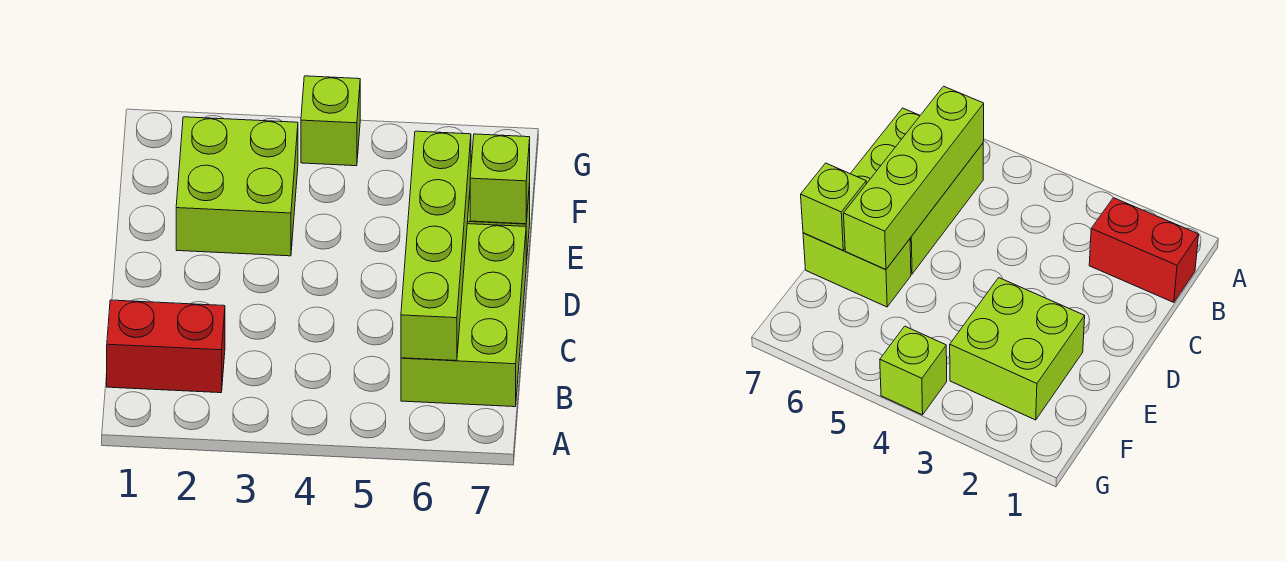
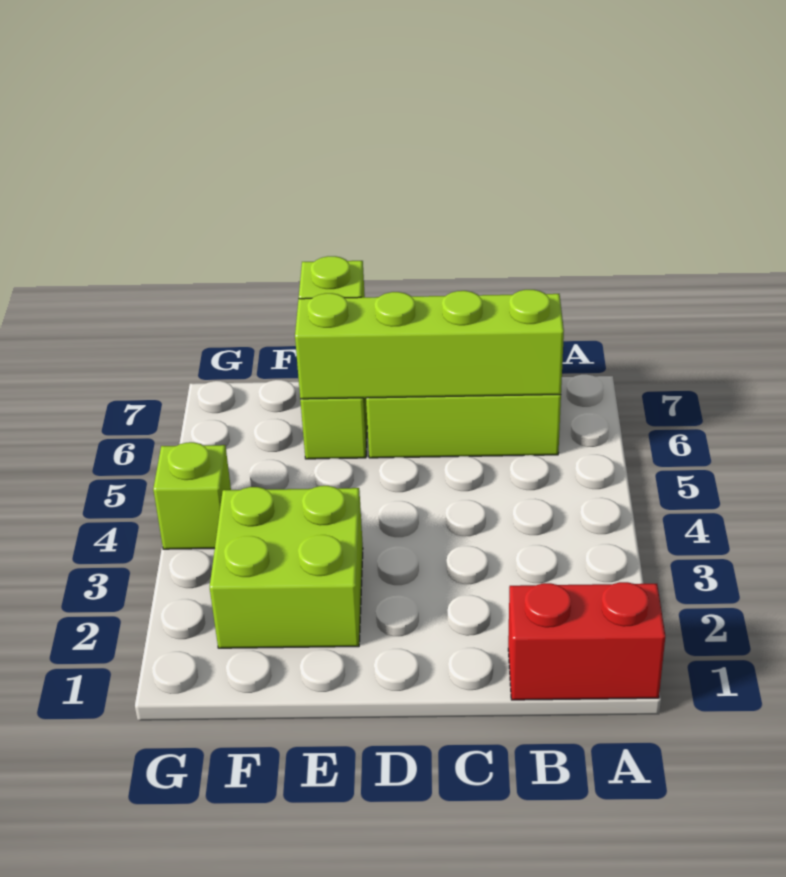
red 1x2 brick [107,300,225,393] -> red 1x2 brick turned to [508,582,665,700]

